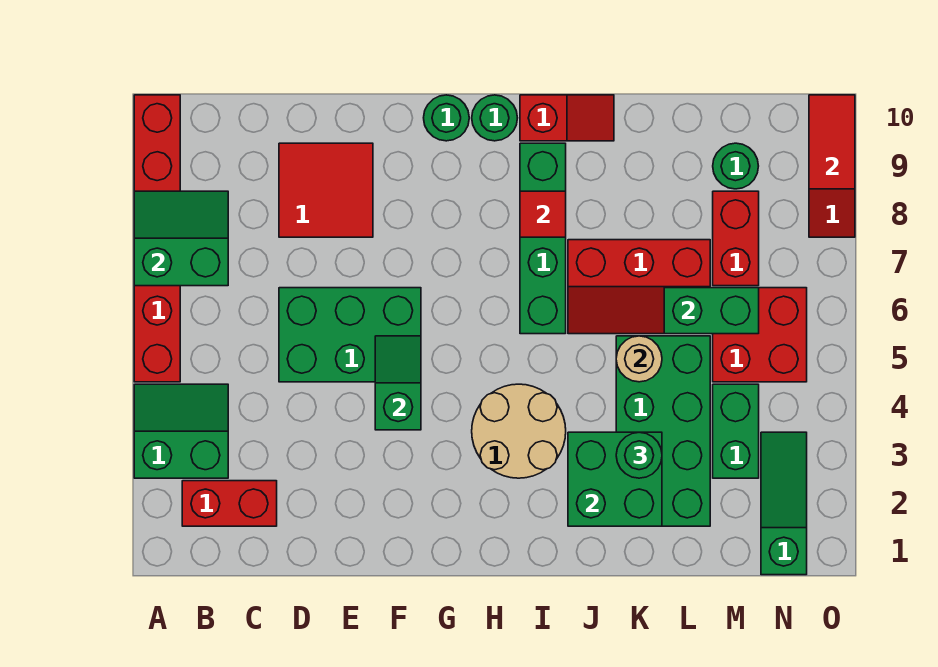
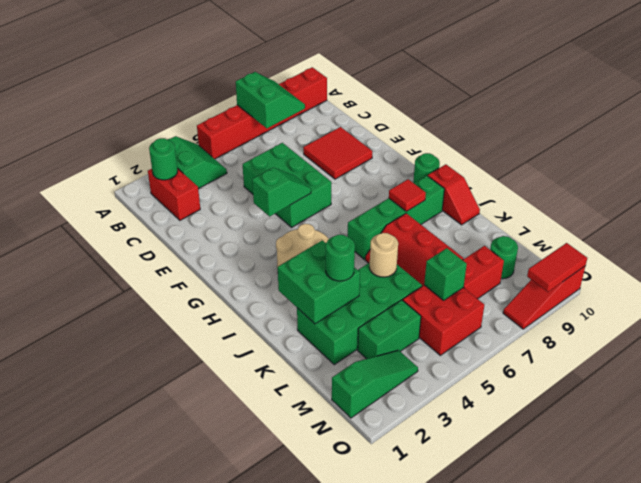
green 1x1 round brick [424,95,469,141] -> green 1x1 round brick moved to [149,138,178,180]
green 1x2 brick [664,288,759,334] -> green 1x1 brick [424,248,467,300]

